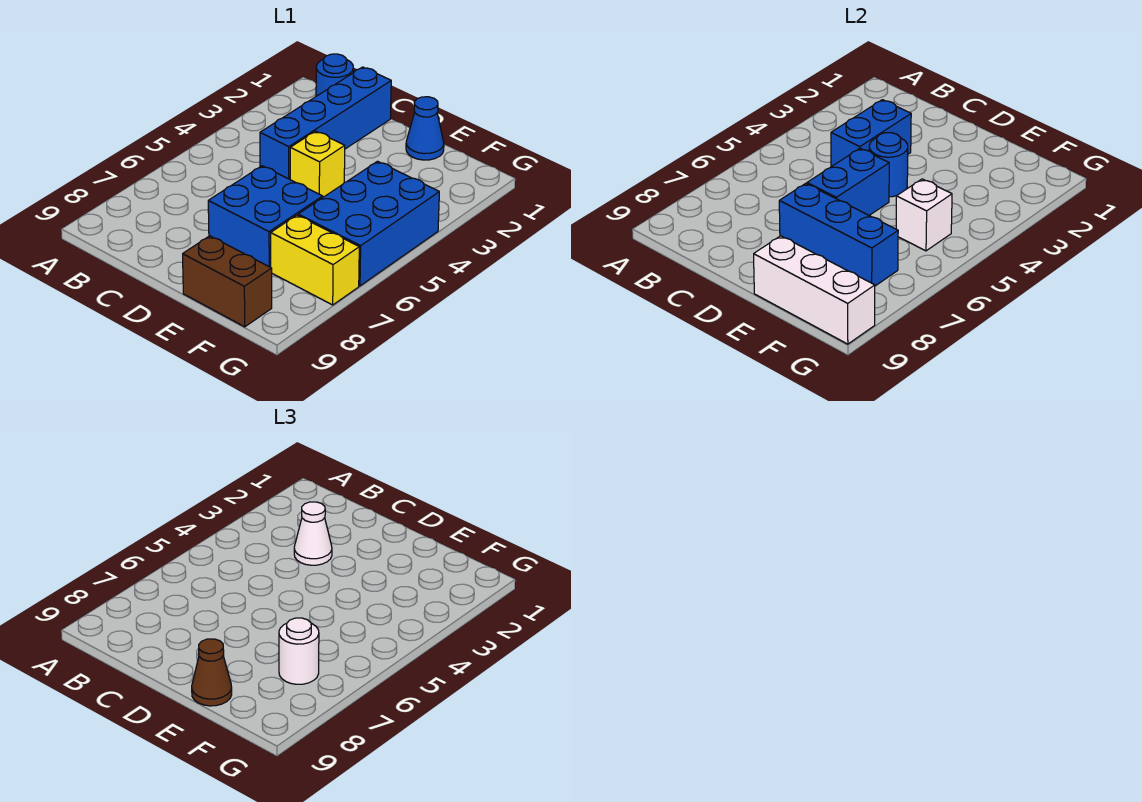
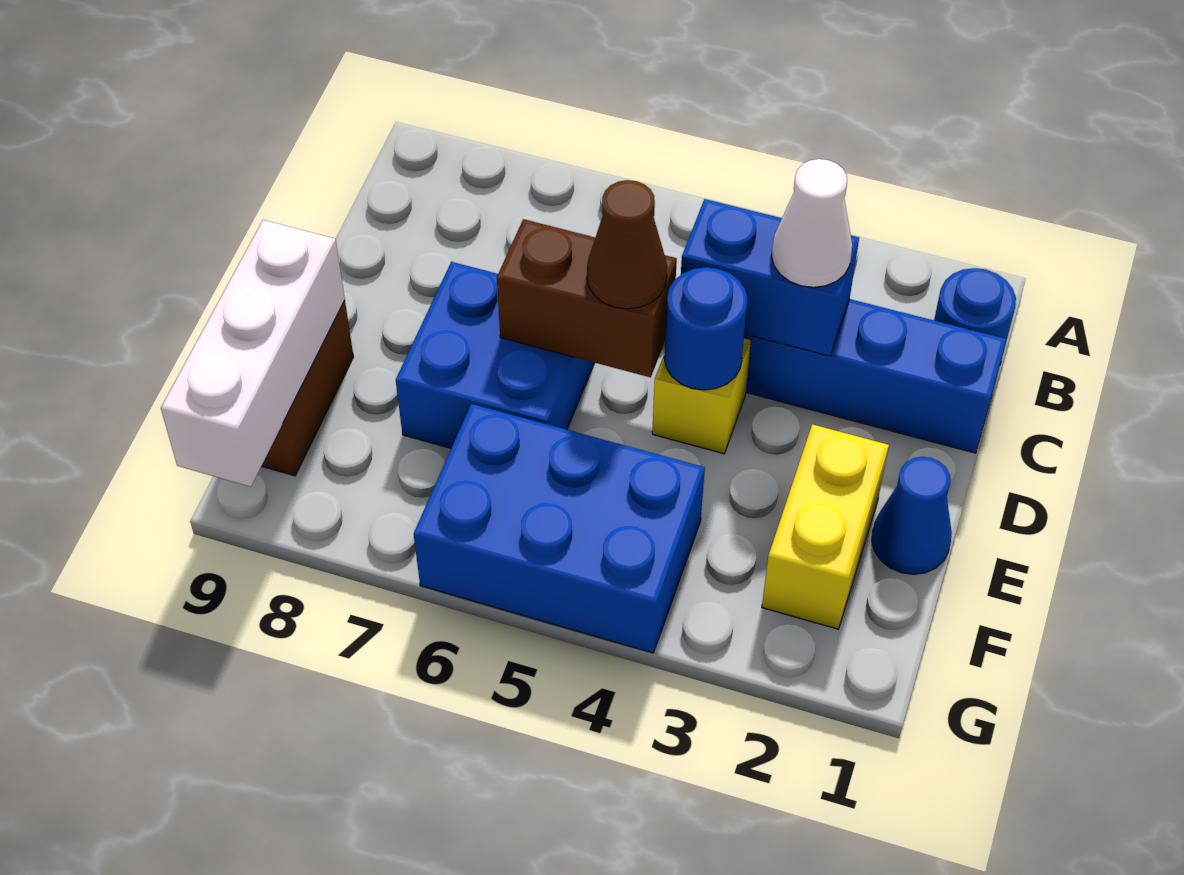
blue 1x2 brick [807,148,889,215] -> brown 1x2 brick [497,219,677,377]
blue 1x3 brick [779,183,898,286] -> none
brown 1x1 cone [192,639,232,706] -> brown 1x1 cone moved to [587,180,667,309]
white 1x1 brick [896,179,952,251] -> none
yellow 1x2 brick [271,215,359,305] -> yellow 1x2 brick moved to [762,424,889,629]
white 1x1 round brick [279,618,319,684] -> none

